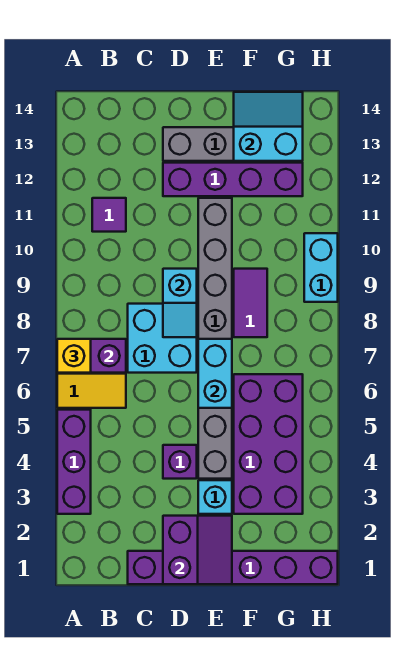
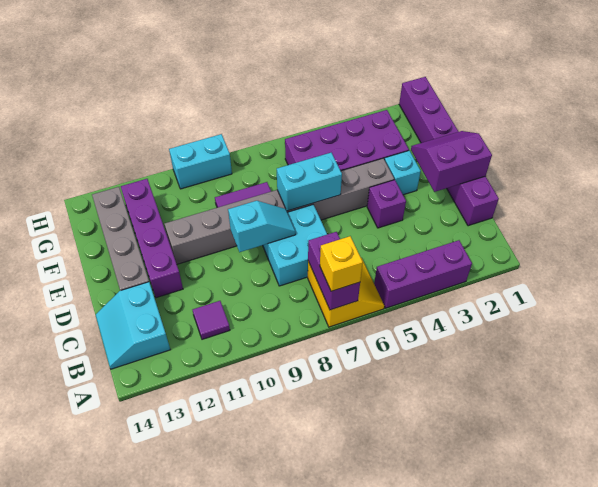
cyan 2x2 slope [234,92,303,161] -> cyan 2x2 slope moved to [96,282,170,369]

